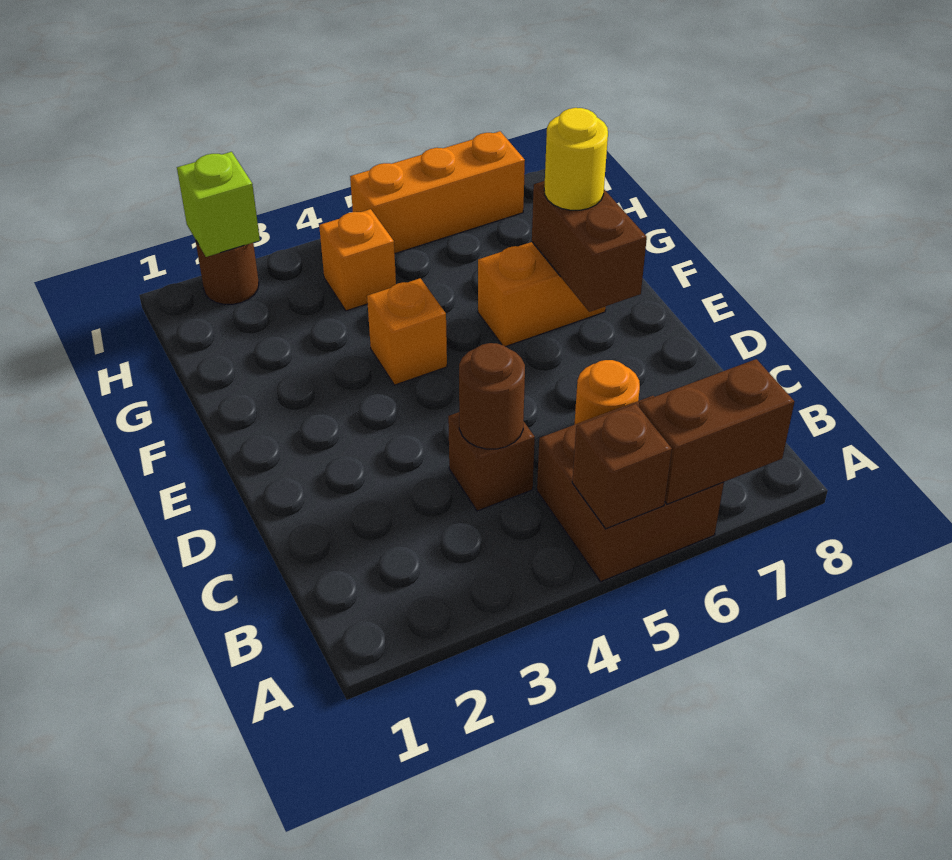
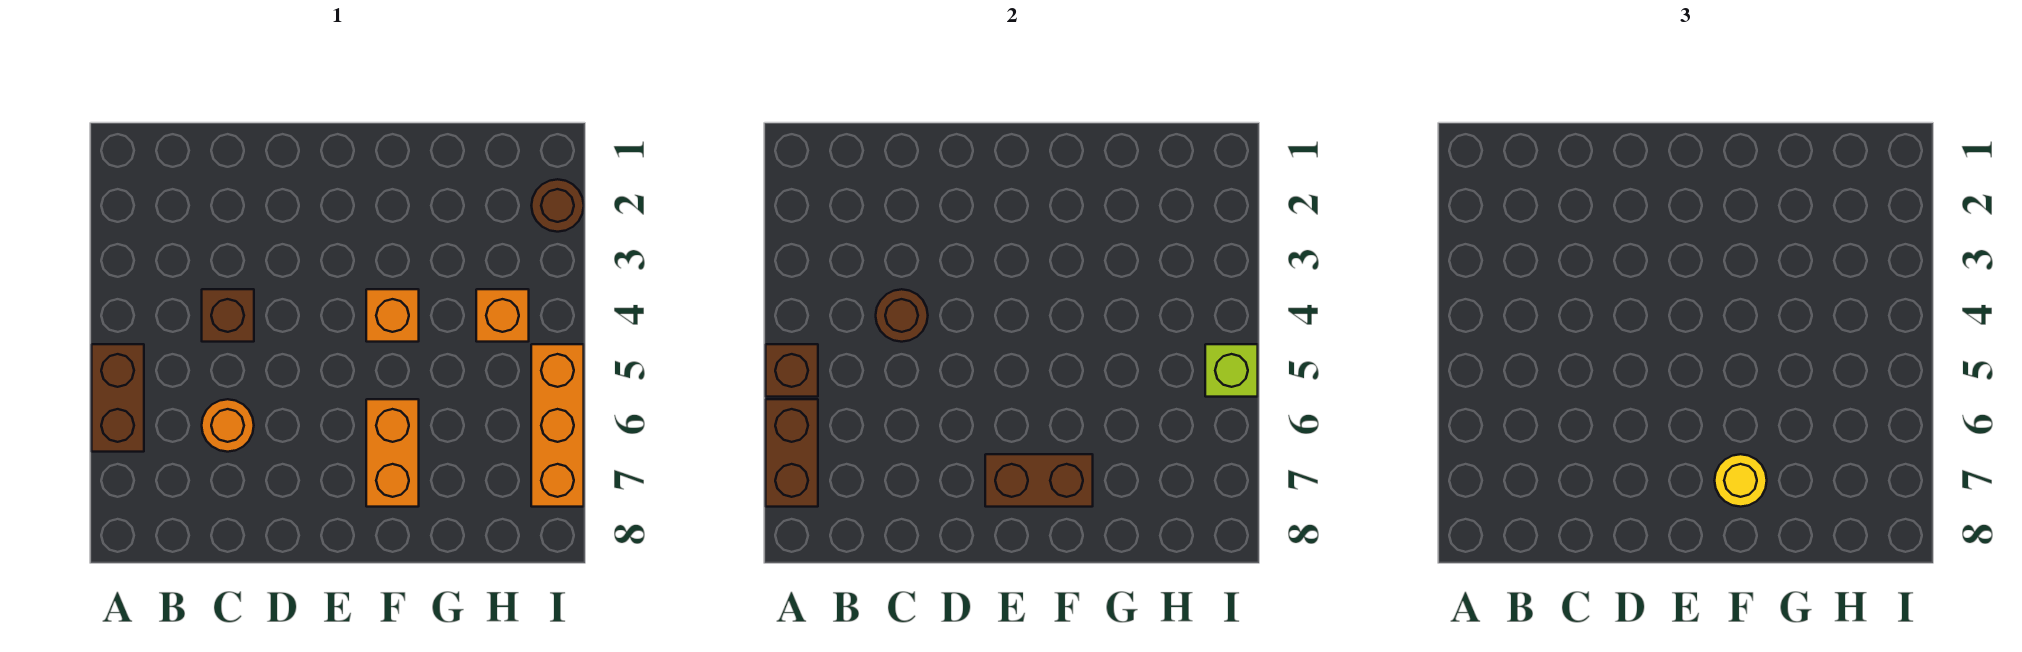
brown 2x2 brick [537,396,724,582] -> brown 1x2 brick [92,344,144,452]
lime 1x1 brick [177,152,260,257] -> lime 1x1 brick moved to [1205,344,1258,397]

